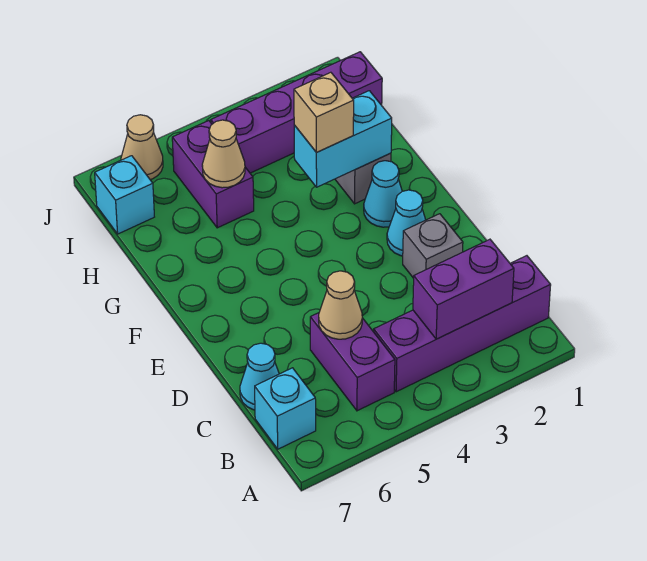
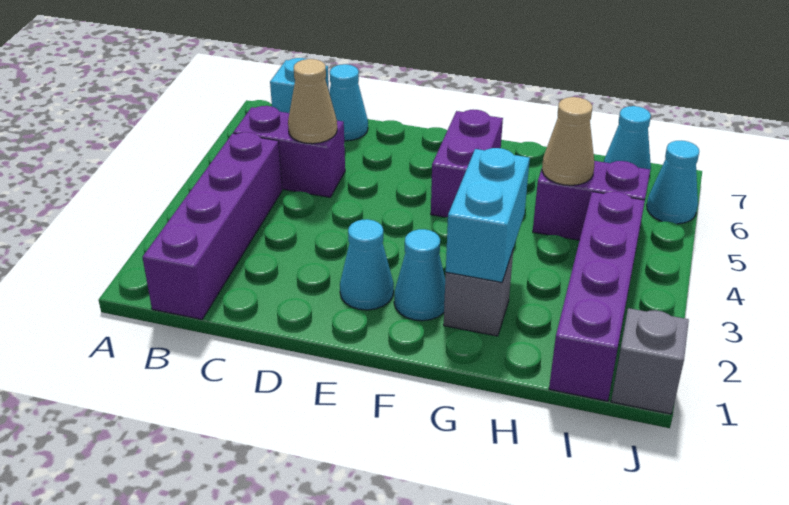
purple 1x2 brick [413,239,514,339] -> purple 1x2 brick moved to [431,110,503,217]
grey 1x1 brick [403,214,463,278] -> grey 1x1 brick moved to [611,308,689,414]
tan 1x1 brick [294,72,354,153] -> none
cyan 1x1 brick [95,156,154,234] -> cyan 1x1 cone [604,106,651,176]
tan 1x1 cone [121,115,163,180] -> cyan 1x1 cone [647,141,699,224]

